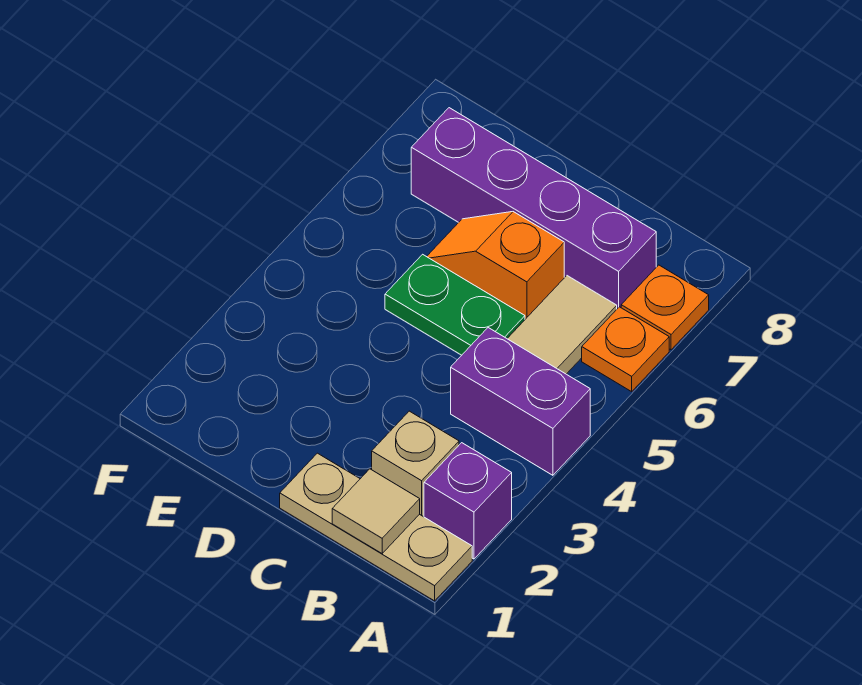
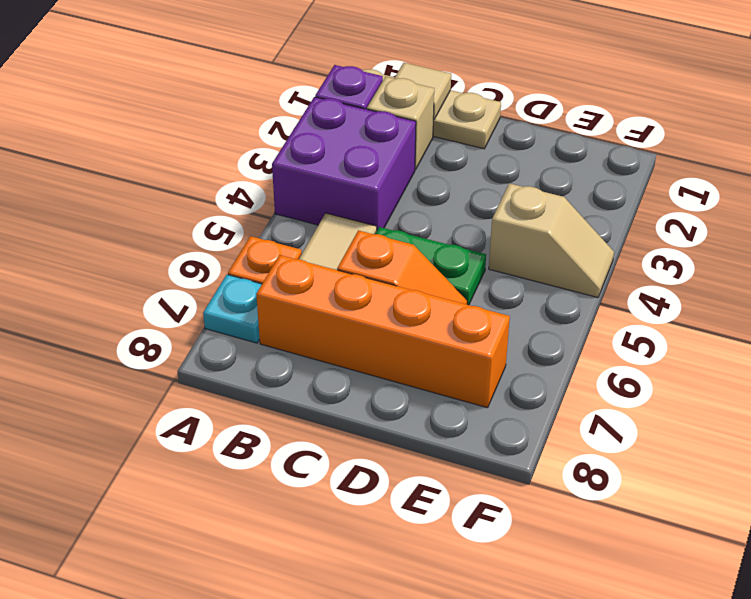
purple 1x2 brick [451,328,590,475] -> purple 2x2 brick [272,97,416,229]
orange 1x1 plate [621,265,709,350] -> cyan 1x1 plate [203,275,262,343]
purple 1x4 brick [411,108,656,309] -> orange 1x4 brick [256,255,510,408]
none -> tan 1x2 slope [489,183,614,297]

